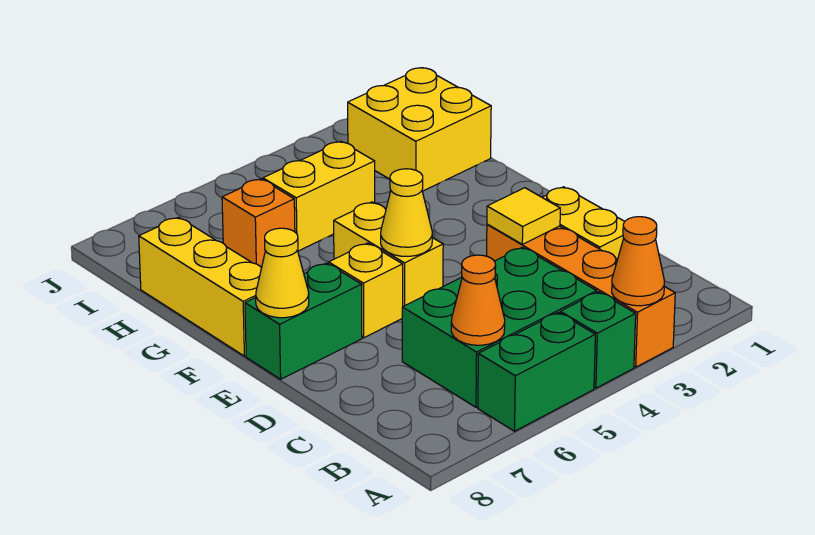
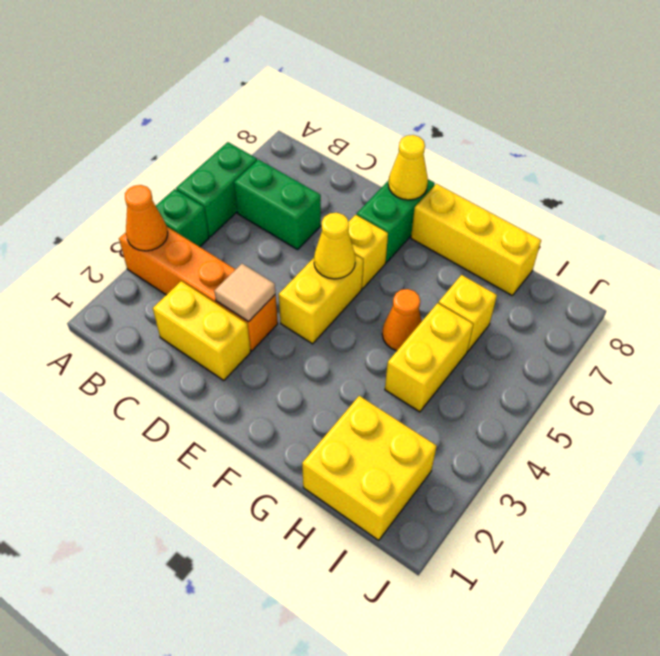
green 2x3 brick [402,247,597,407] -> green 1x2 brick [234,160,321,249]
orange 1x1 cone [451,255,505,345] -> orange 1x1 cone moved to [382,289,422,351]
yellow 1x1 tile [487,188,560,244] -> tan 1x1 tile [214,264,276,322]
yellow 1x2 brick [334,202,443,306] -> yellow 1x2 brick turned to [279,255,363,344]
orange 1x1 brick [222,179,295,268] -> yellow 1x1 brick [438,275,497,351]

